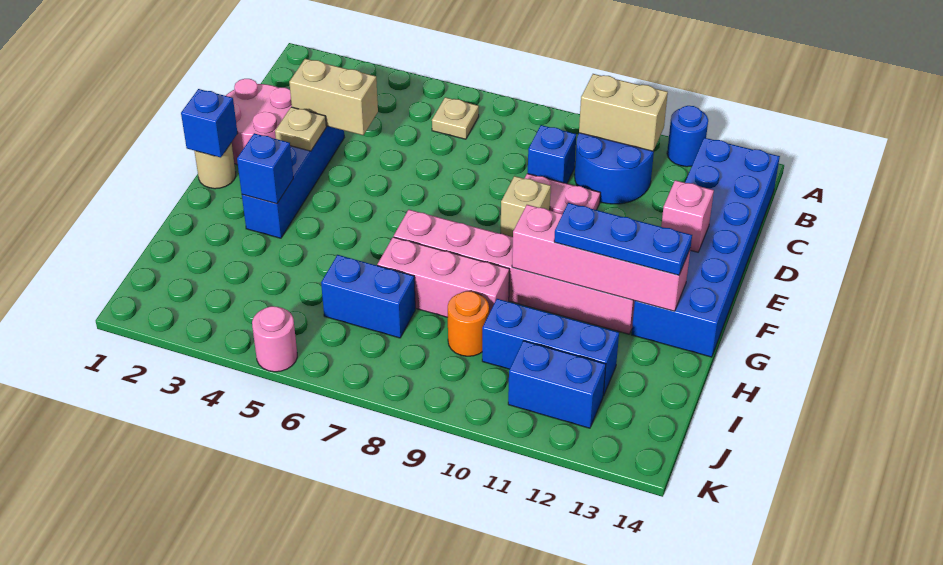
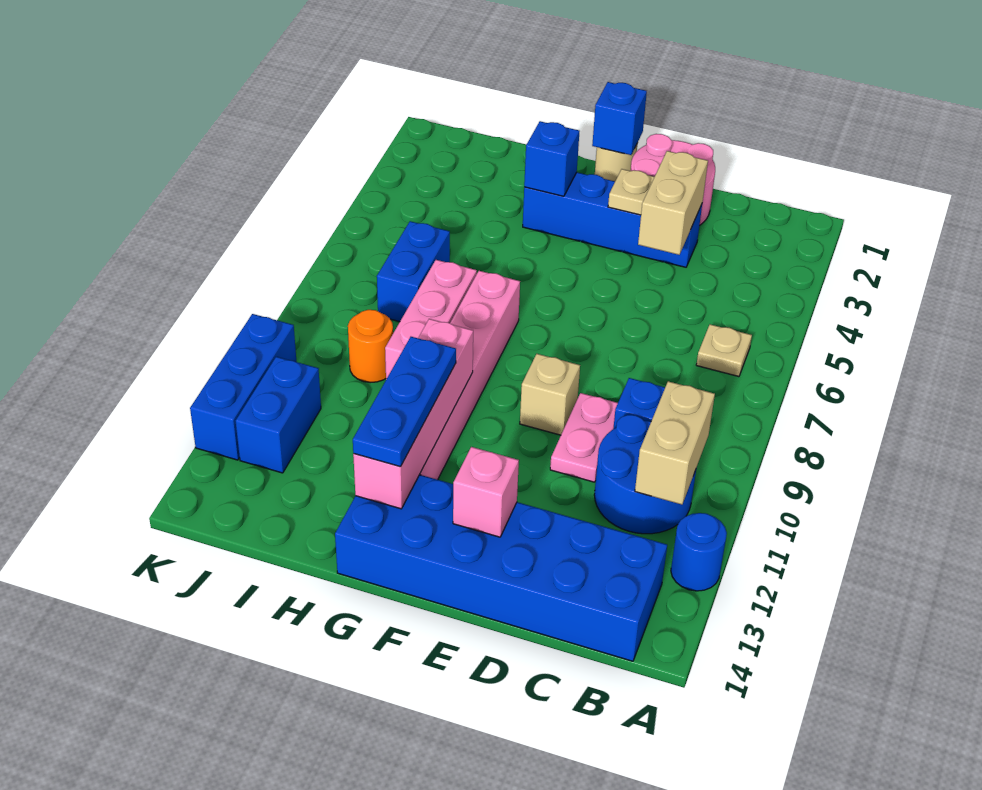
blue 1x3 brick [482,299,619,396] -> blue 1x3 brick moved to [190,314,297,460]
pink 1x1 round brick [252,306,297,372] -> none

